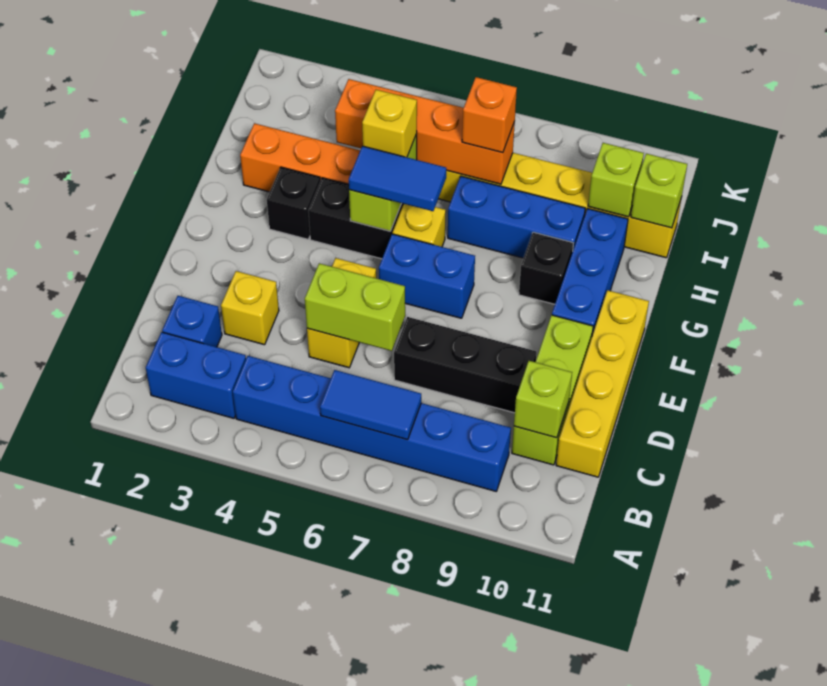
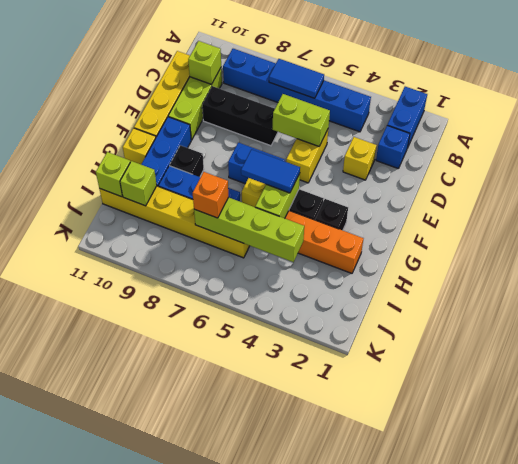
blue 1x2 brick [146,332,246,418] -> blue 1x2 brick turned to [387,87,427,148]
yellow 1x1 brick [362,90,417,157] -> yellow 1x1 brick moved to [123,128,156,164]
orange 1x4 brick [335,79,515,184] -> lime 1x4 brick [194,197,304,262]

